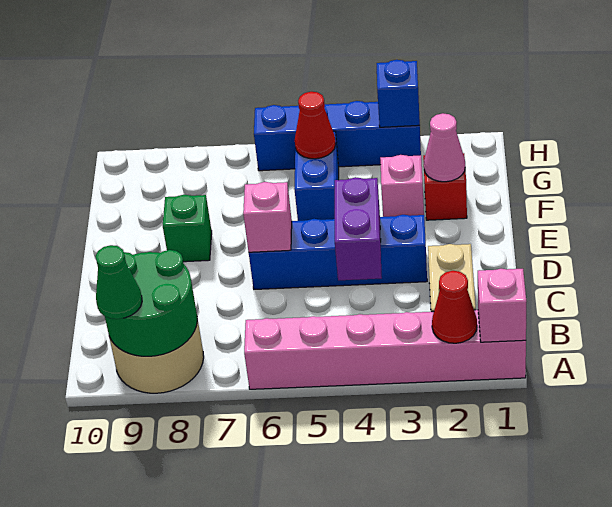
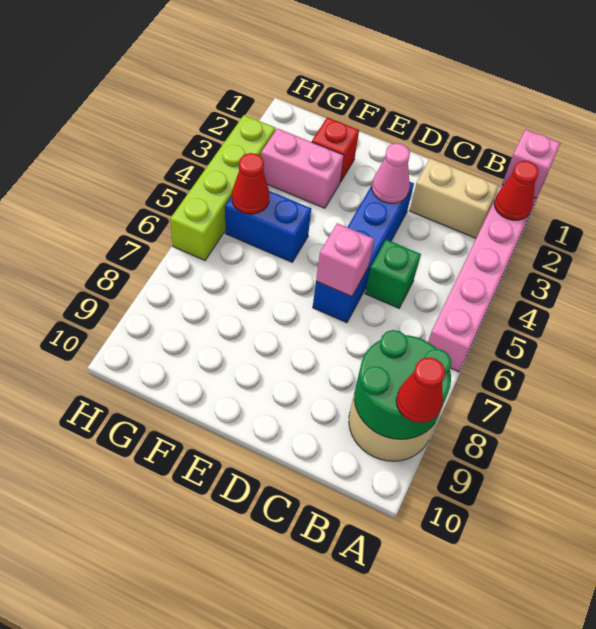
green 1x1 cone [95,245,142,319] -> red 1x1 cone [396,357,445,423]
purple 1x2 brick [335,177,382,280] -> none
green 1x1 brick [163,195,212,262] -> green 1x1 brick moved to [365,240,421,308]
pink 1x1 cone [424,113,465,182] -> pink 1x1 cone moved to [372,143,410,203]
pink 1x1 brick [380,155,424,217] -> pink 1x2 brick [261,128,344,208]
blue 1x4 brick [254,101,421,171] -> lime 1x4 brick [170,115,276,260]
blue 1x1 brick [377,60,420,127] -> none

